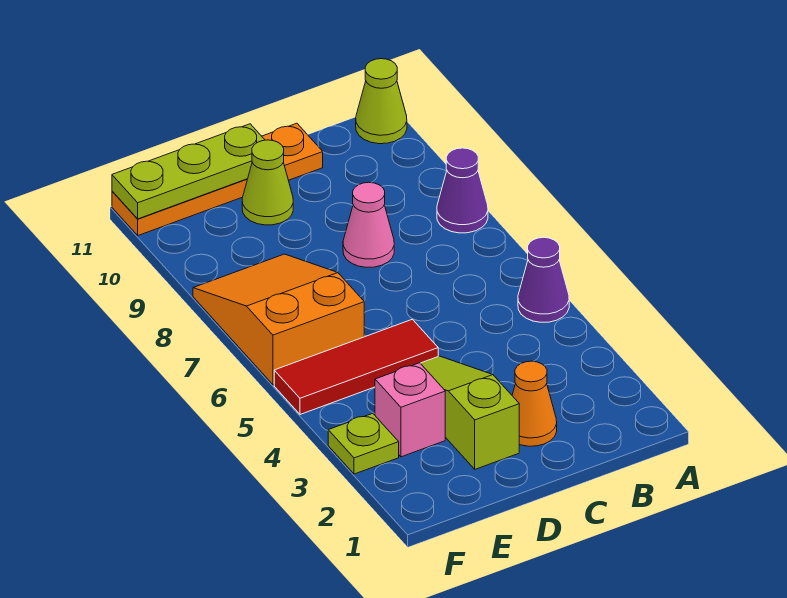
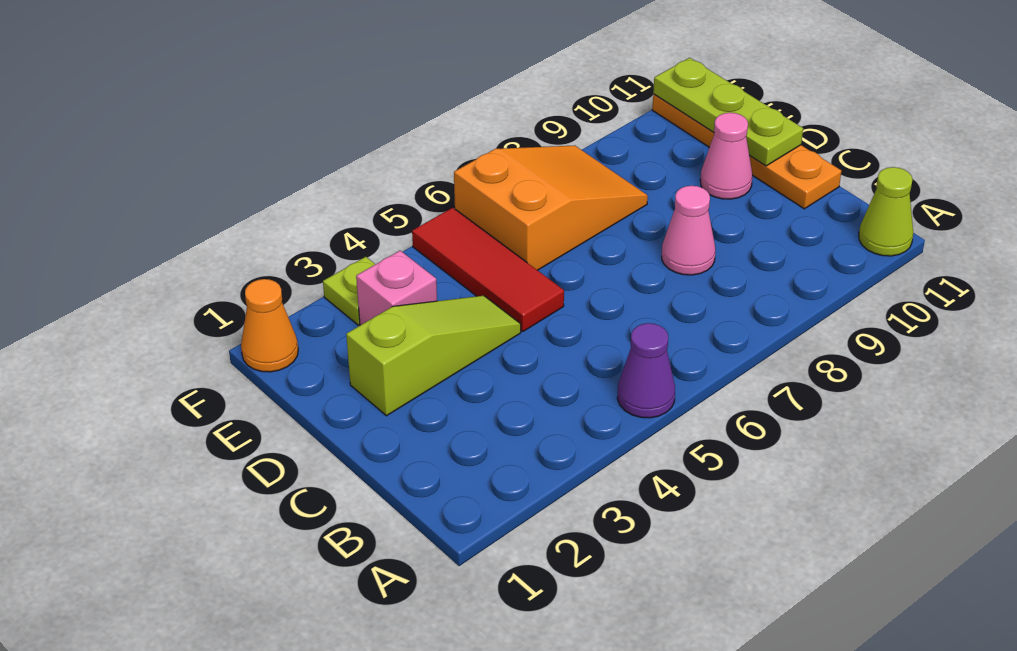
purple 1x1 cone [437,148,488,233] -> none
orange 1x1 cone [512,361,557,446] -> orange 1x1 cone moved to [241,279,298,372]
lime 1x1 cone [242,140,293,225] -> pink 1x1 cone [700,113,752,199]

